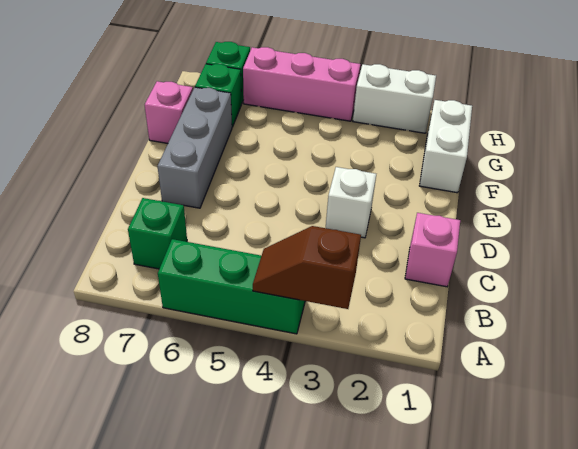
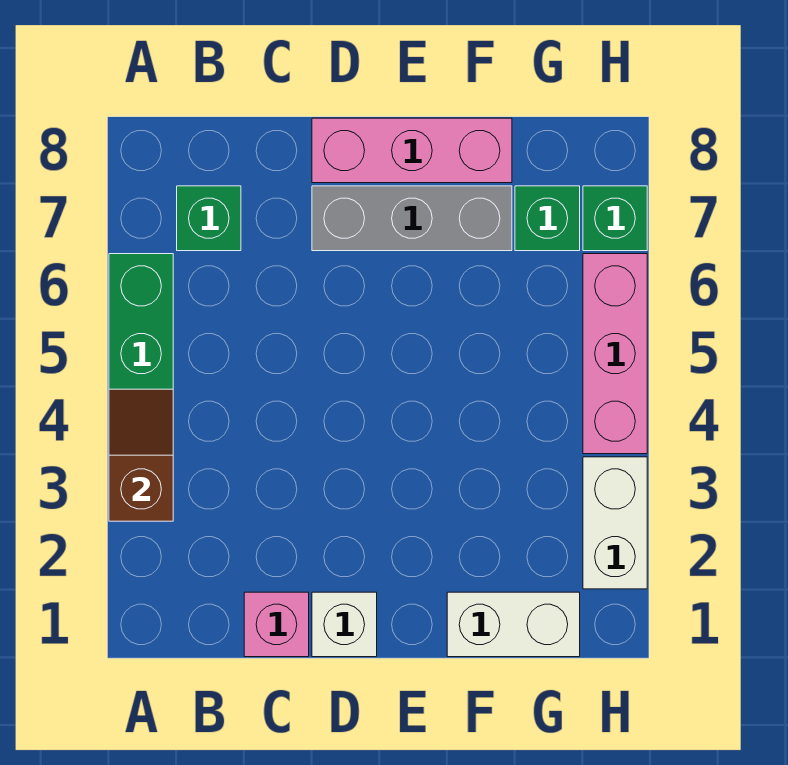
white 1x1 brick [326,167,376,238] -> white 1x1 brick moved to [312,592,377,657]
pink 1x1 brick [145,81,193,143] -> pink 1x3 brick [312,118,512,183]

